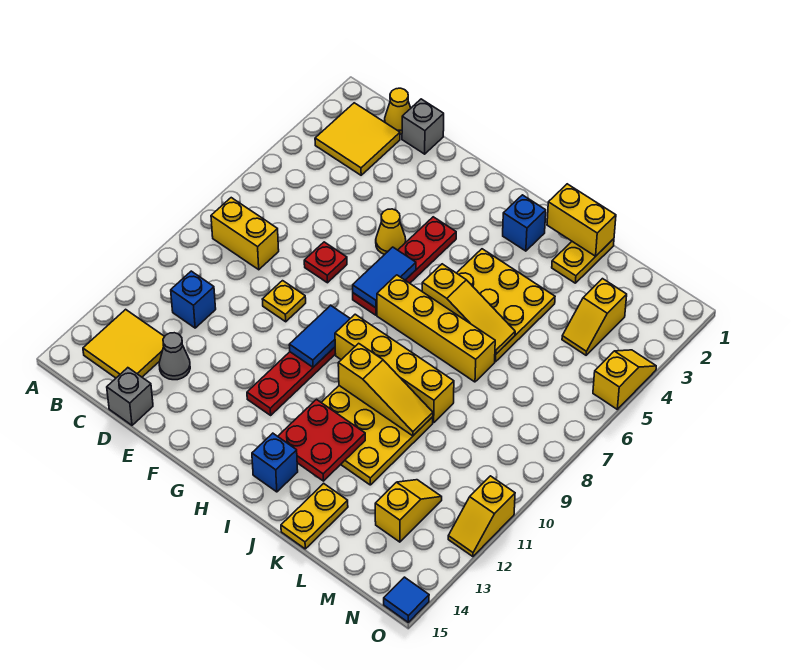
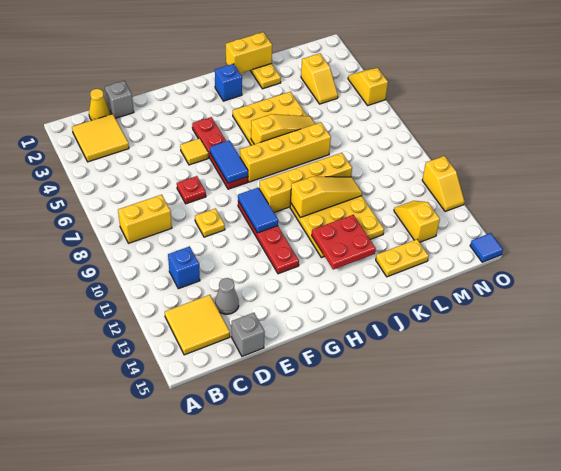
yellow 1x1 cone [376,209,406,255] -> yellow 1x1 tile [180,138,209,165]
blue 1x1 brick [252,433,298,492] -> none
yellow 1x2 plate [281,483,348,549] -> yellow 1x2 plate turned to [376,239,429,277]

